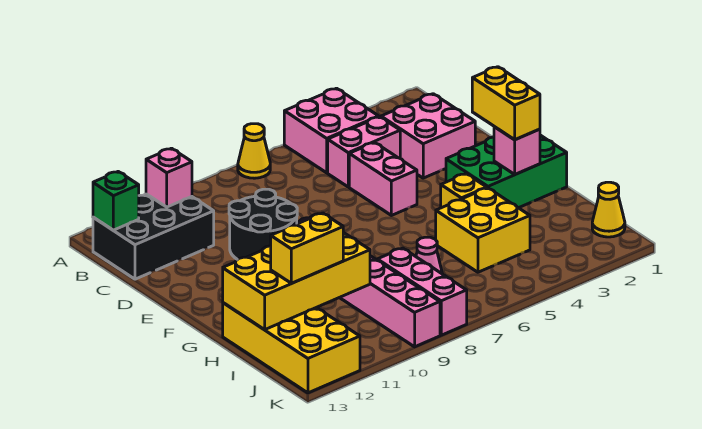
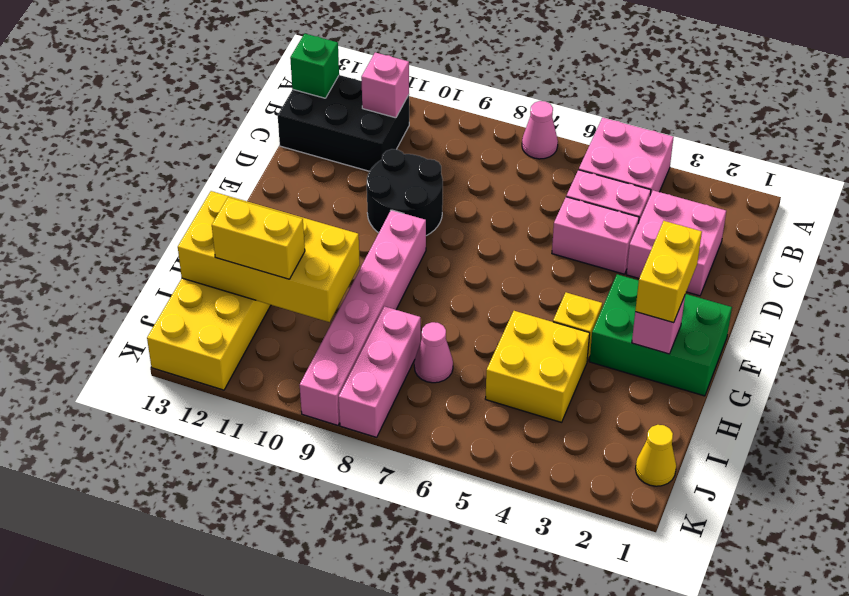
yellow 1x1 cone [238,124,270,178] -> pink 1x1 cone [522,101,558,159]
pink 1x2 brick [349,143,417,215] -> pink 1x2 brick turned to [552,197,639,274]

